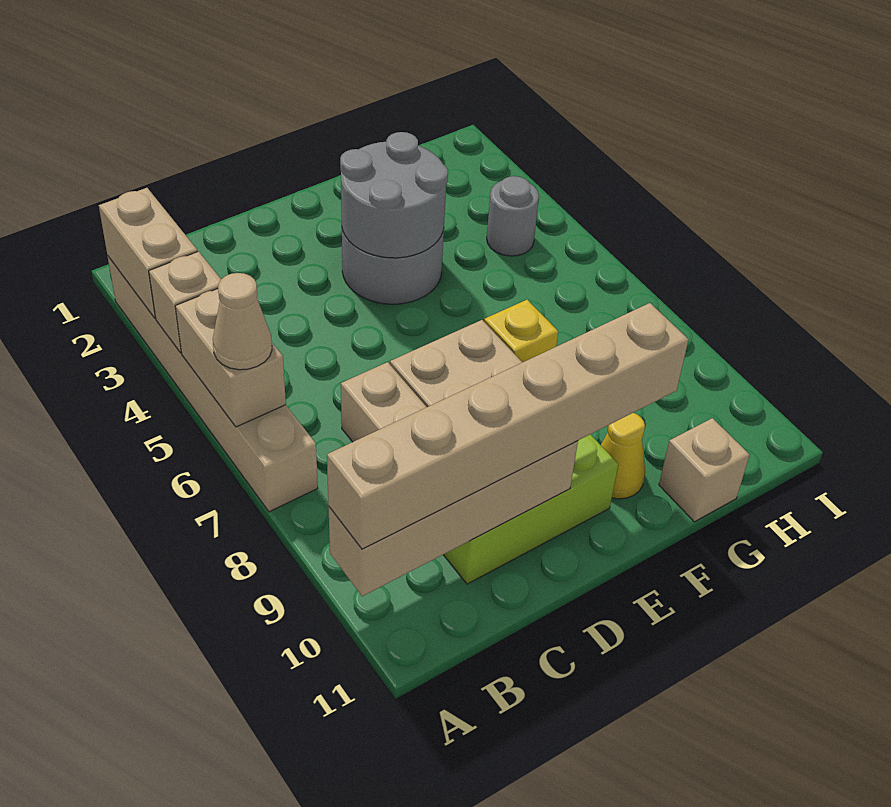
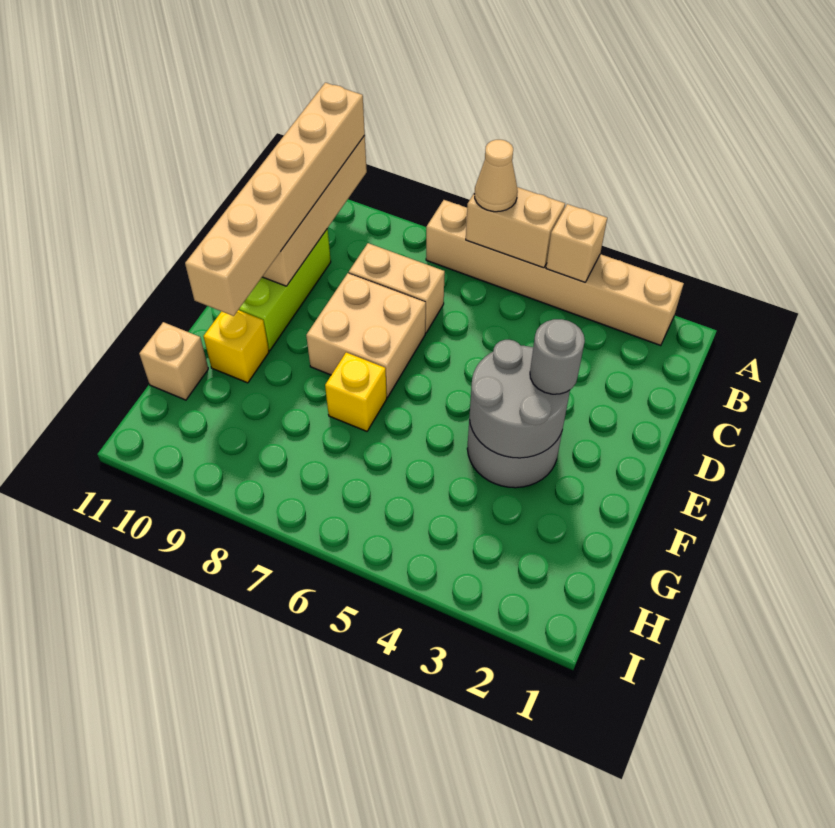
tan 1x2 brick [99,188,198,318] -> none
yellow 1x1 cone [601,413,645,499] -> yellow 1x1 brick [203,310,269,383]
grey 1x1 round brick [487,176,539,256] -> grey 1x1 round brick moved to [530,319,585,394]

